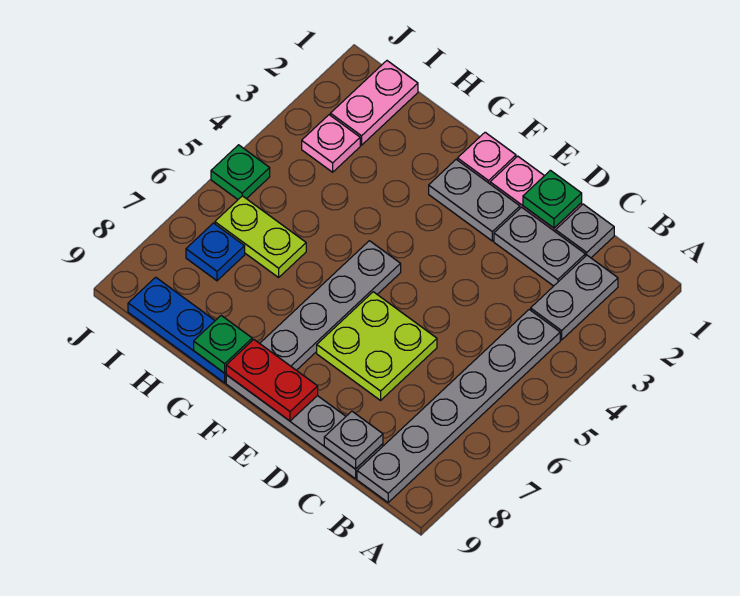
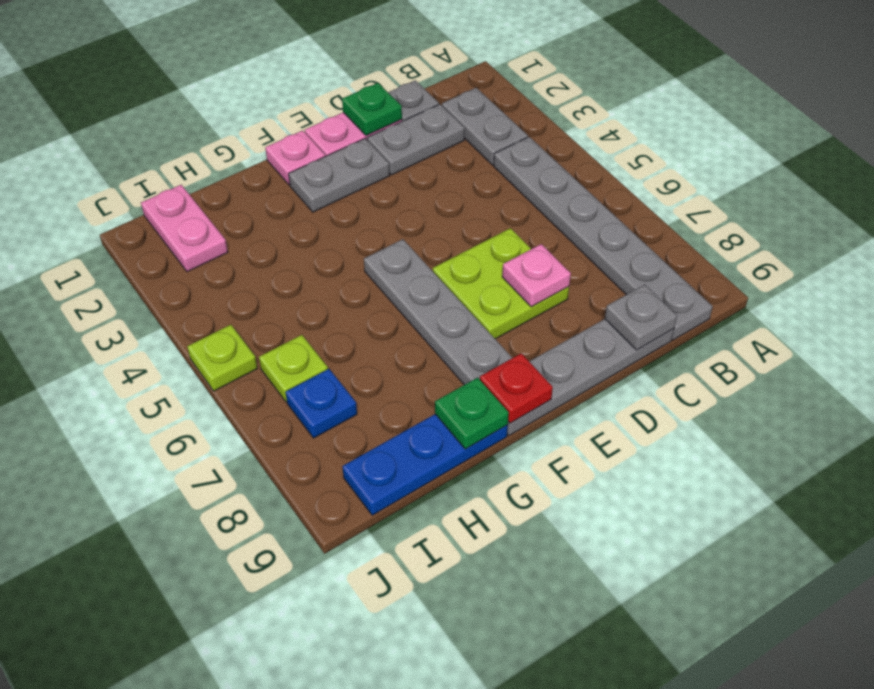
red 1x2 plate [226,339,318,421] -> red 1x1 plate [480,353,553,423]
lime 1x2 plate [215,196,306,277] -> lime 1x1 plate [259,335,328,402]
pink 1x1 plate [302,115,360,172] -> pink 1x1 plate moved to [502,244,571,307]
green 1x1 plate [211,145,270,199] -> lime 1x1 plate [187,325,257,391]

